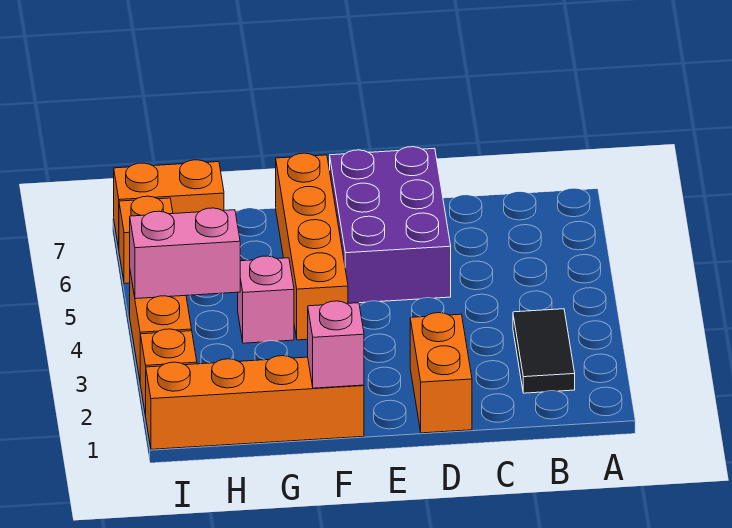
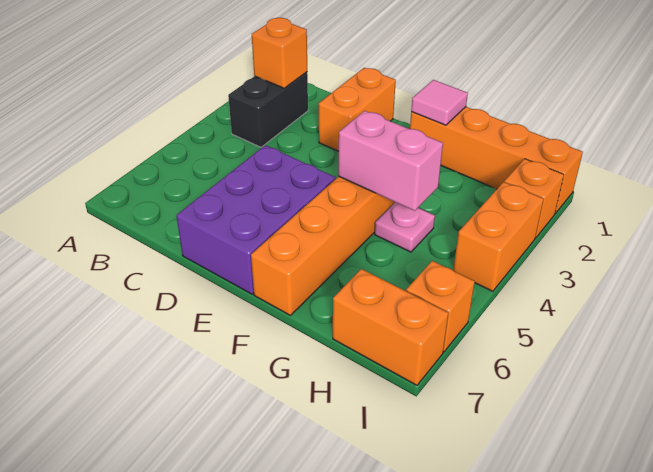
black 1x2 tile [513,309,575,393] -> black 1x2 brick [228,72,308,147]
none -> orange 1x1 brick [252,18,307,88]
pink 1x1 brick [308,301,364,388] -> pink 1x1 tile [411,80,468,125]
pink 1x1 brick [238,256,294,343] -> pink 1x1 plate [375,202,435,252]
pink 1x2 brick [130,208,240,299] -> pink 1x2 brick moved to [338,111,443,211]

